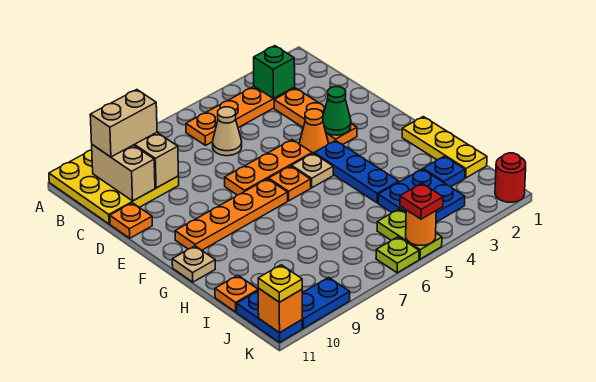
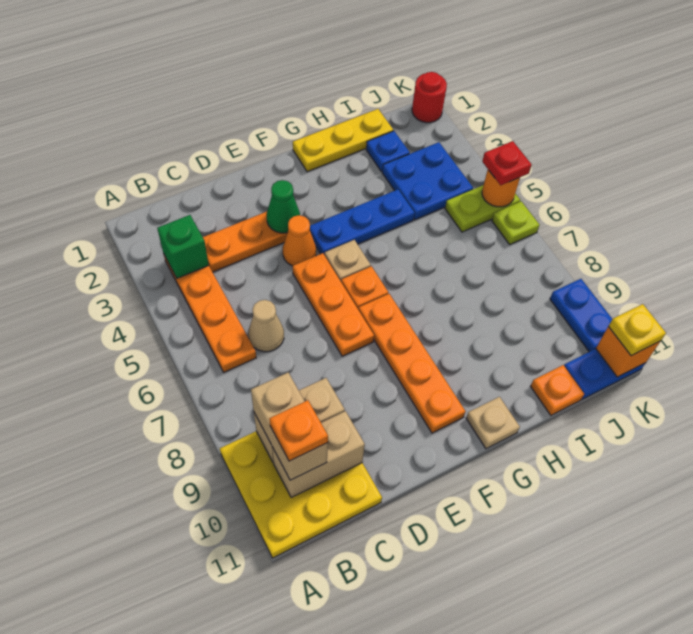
orange 1x1 plate [110,203,152,238] -> orange 1x1 plate moved to [269,400,328,461]

